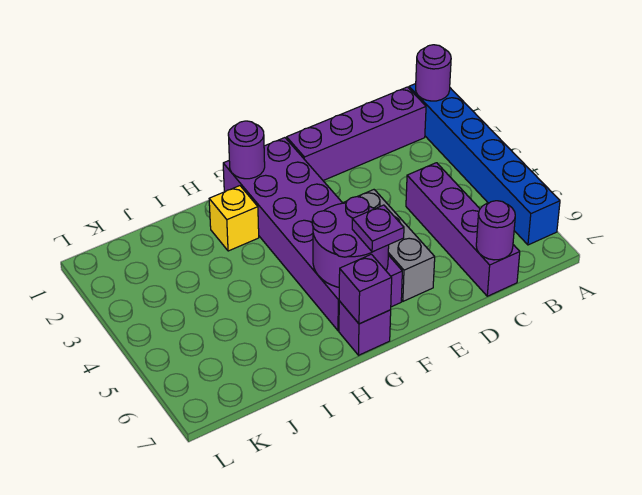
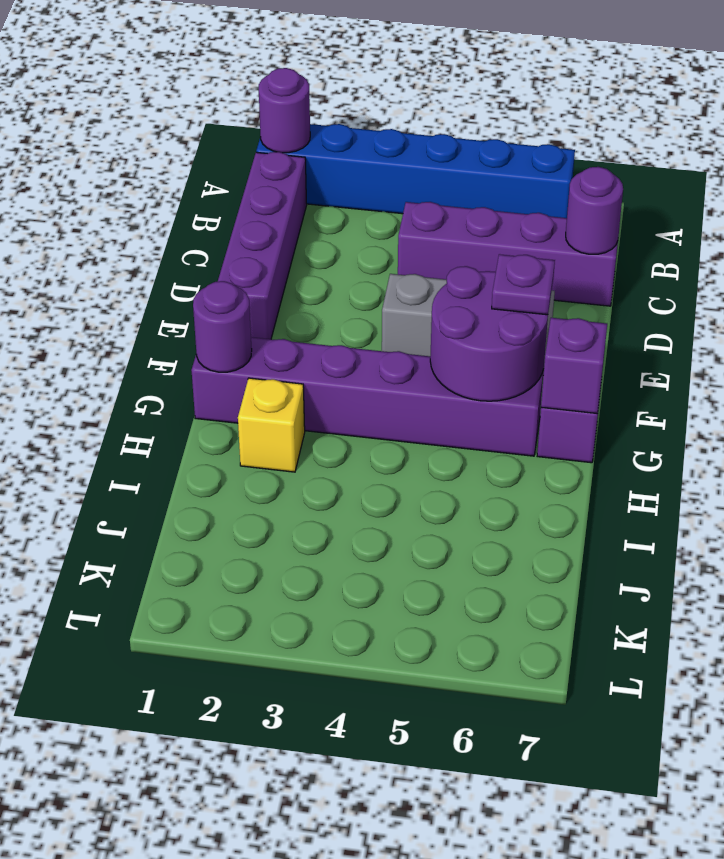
purple 2x6 brick [223,138,402,331] -> purple 1x6 brick [191,337,544,456]

